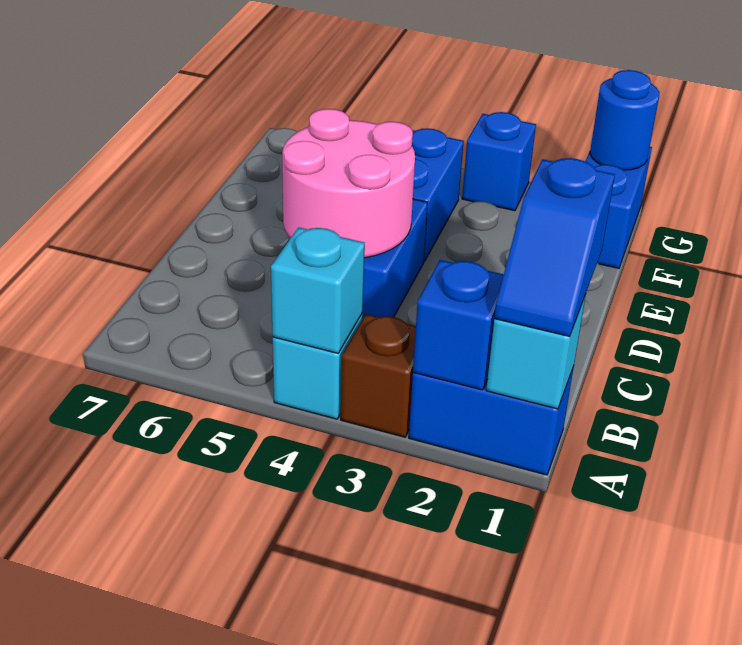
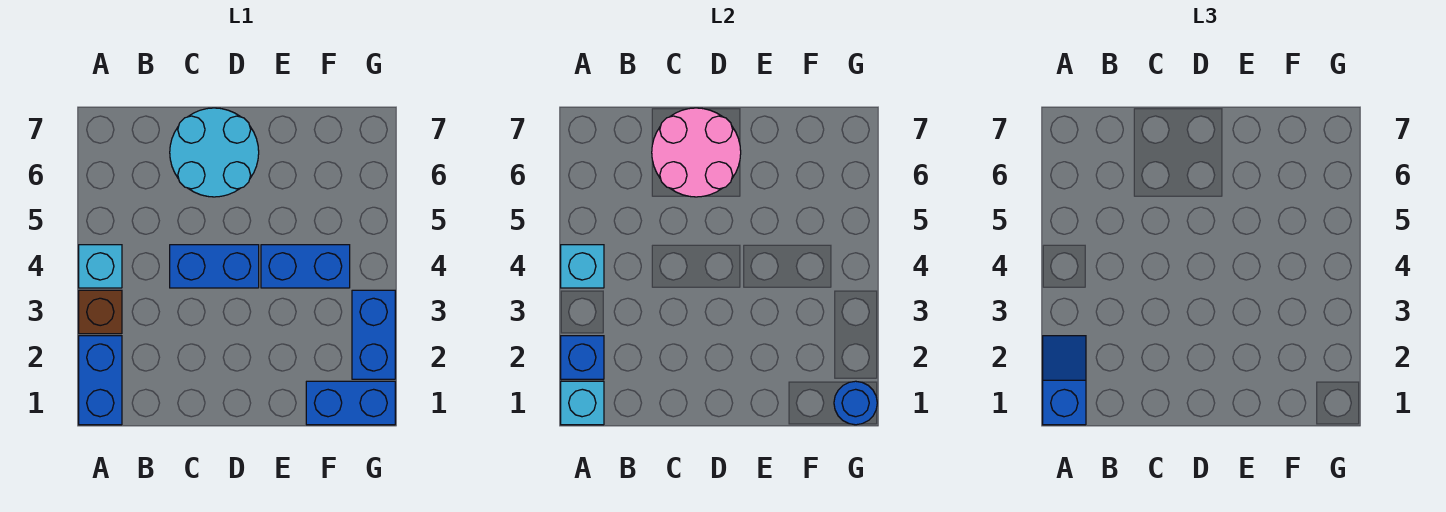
blue 1x2 slope [494,158,615,336] -> blue 1x2 slope turned to [1043,336,1086,425]
pink 2x2 round brick [282,109,415,258] -> pink 2x2 round brick moved to [652,108,741,197]
none -> cyan 2x2 round brick [170,108,259,197]
blue 1x1 brick [462,112,536,211] -> blue 1x2 brick [352,290,395,379]

